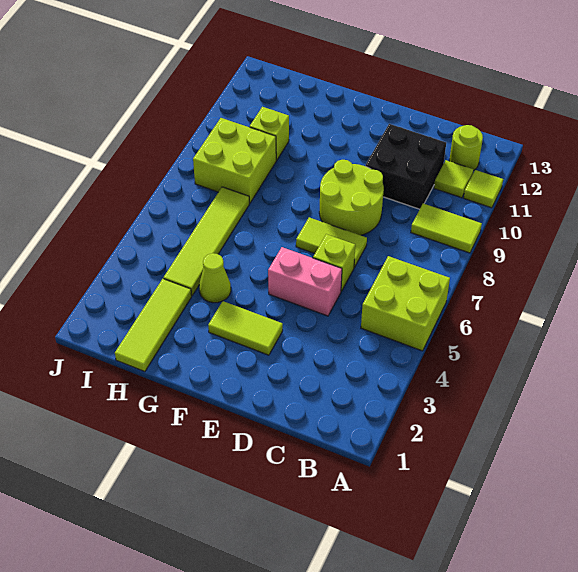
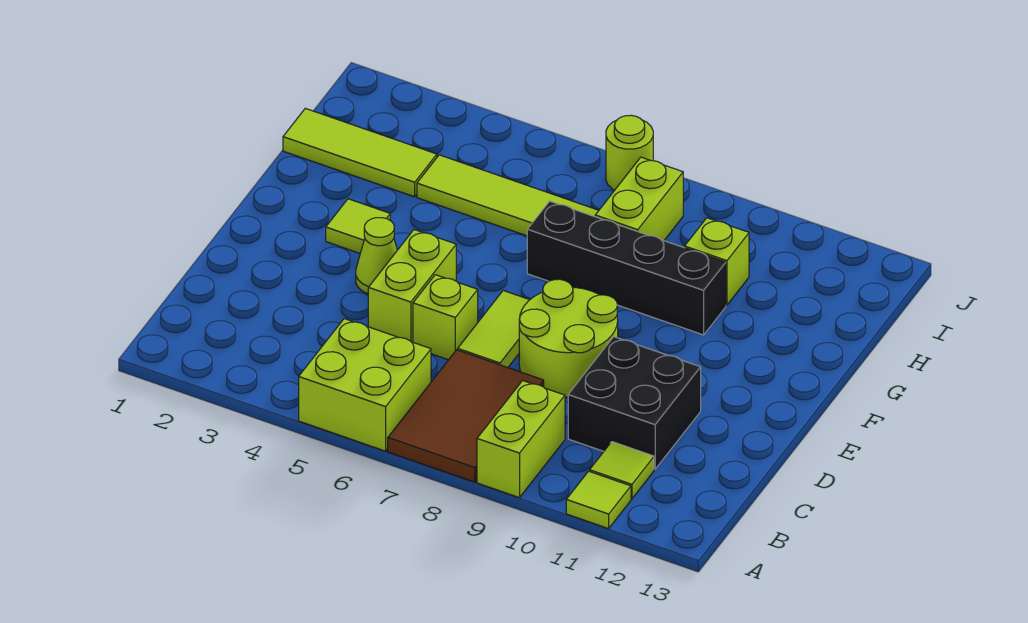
none -> brown 2x3 tile [388,350,544,482]
lime 1x2 tile [411,204,482,253] -> lime 1x2 brick [477,381,565,498]
lime 1x1 round brick [449,125,483,170] -> lime 1x1 round brick moved to [606,115,653,190]
pink 1x2 brick [268,247,342,316] -> lime 1x2 brick [368,230,456,342]
lime 1x2 tile [208,301,283,355] -> lime 1x1 tile [326,199,390,253]
lime 1x1 cone [199,253,231,303] -> lime 1x1 cone moved to [356,218,397,294]
none -> black 1x4 brick [527,201,726,335]
lime 2x2 brick [193,118,276,203] -> lime 1x2 brick [595,157,683,241]

